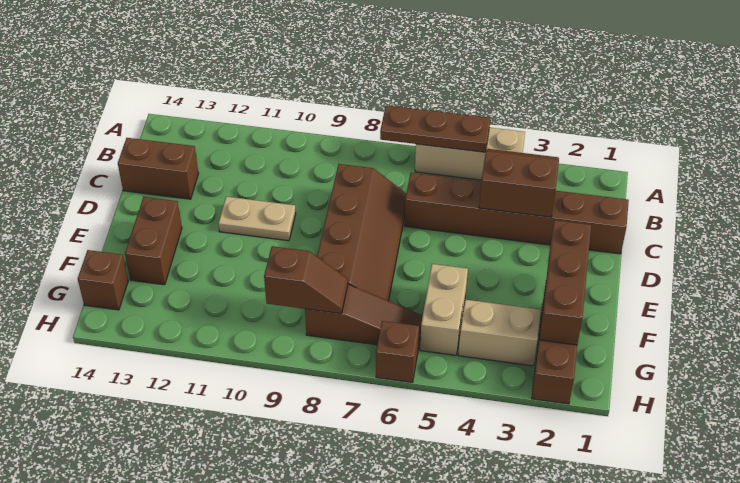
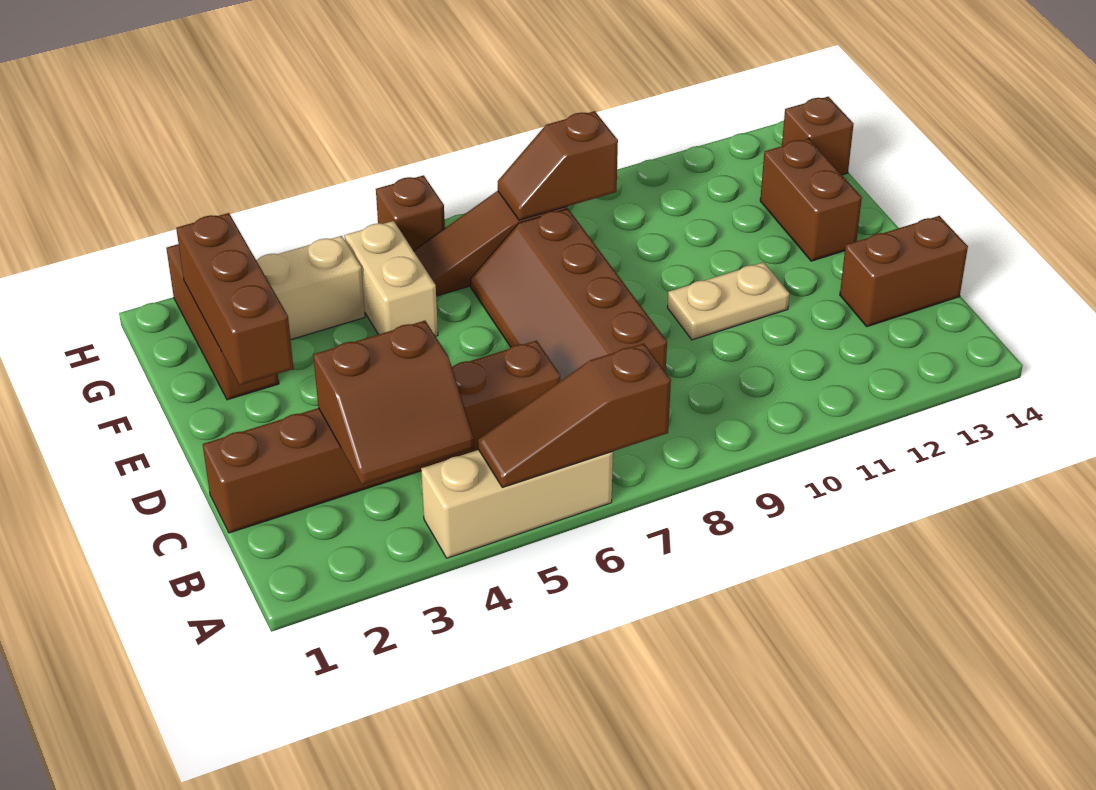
brown 1x3 plate [380,105,490,152] -> brown 1x3 slope [478,343,671,488]

